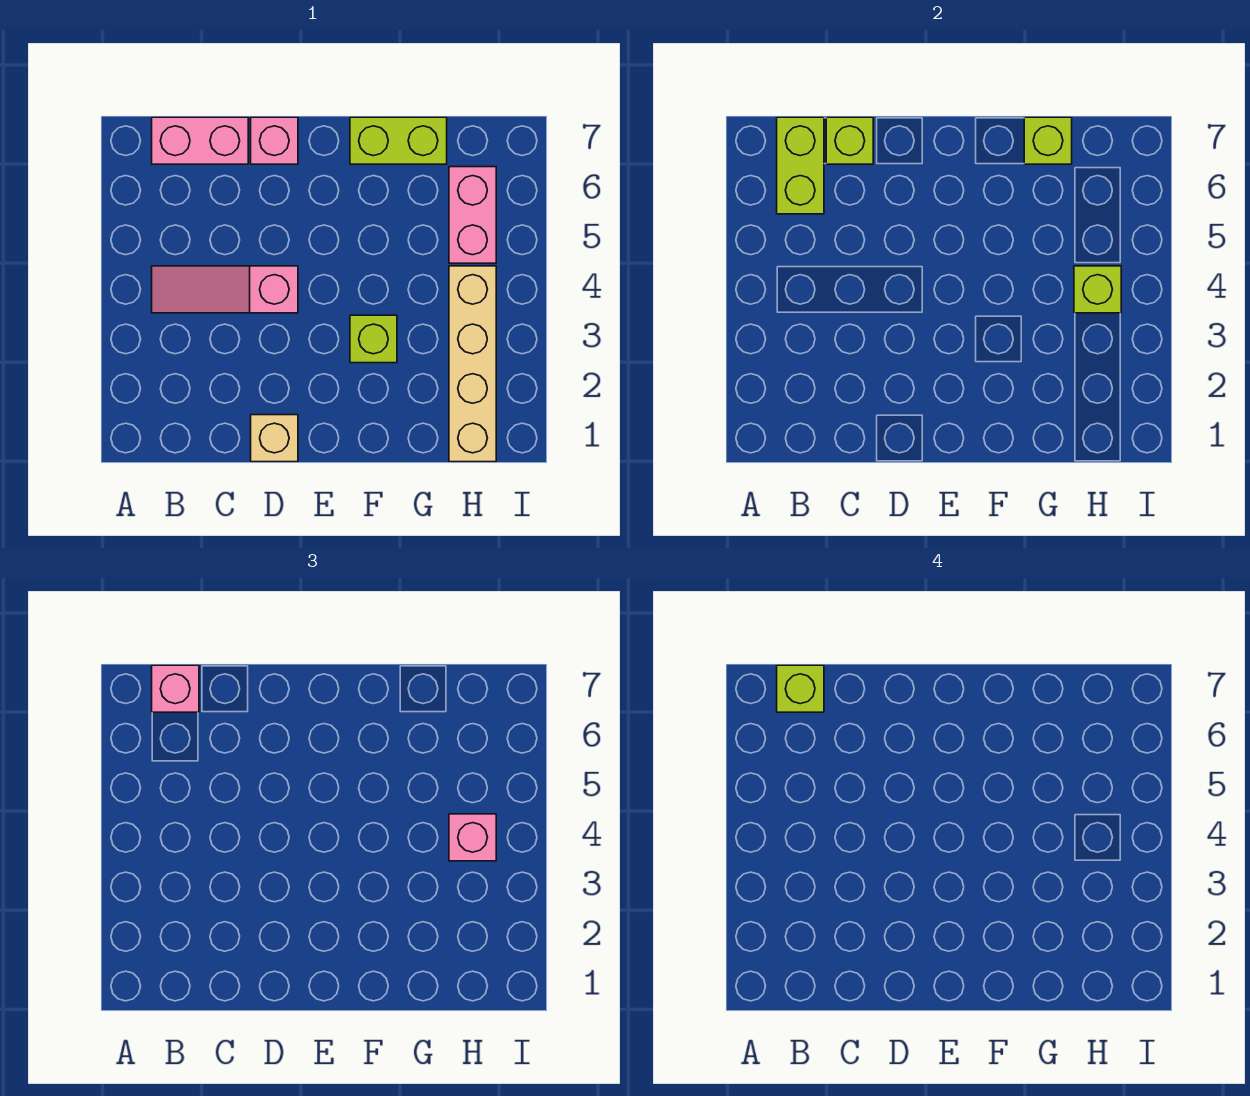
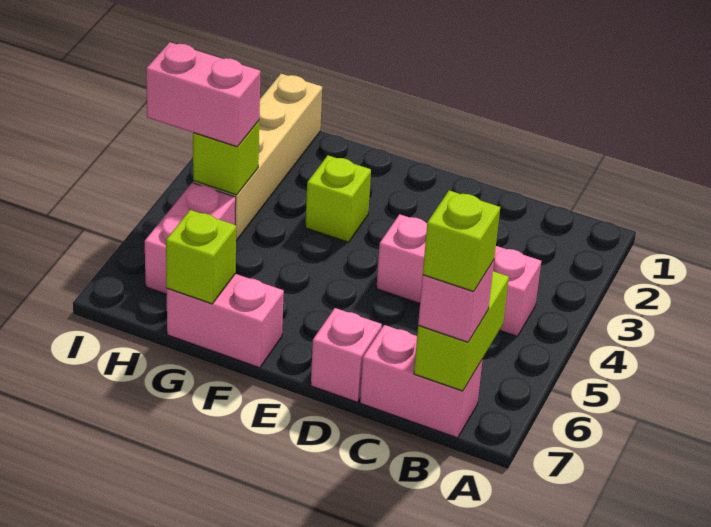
pink 1x3 slope [152,266,298,313] -> pink 1x3 brick [376,214,541,337]
lime 1x1 brick [826,117,873,164] -> none
tan 1x1 brick [251,415,298,462] -> none
lime 1x2 brick [350,117,447,164] -> pink 1x2 brick [167,274,284,368]
pink 1x1 brick [449,814,496,861] -> pink 1x2 brick [146,42,261,147]

